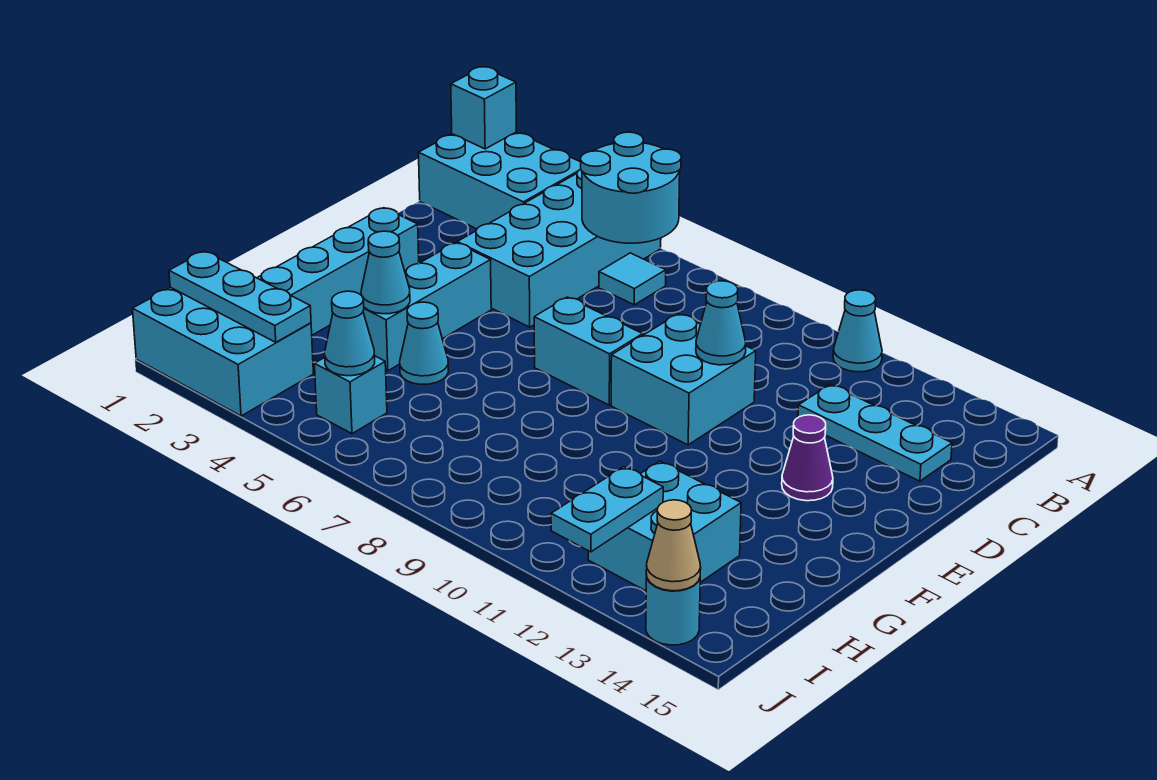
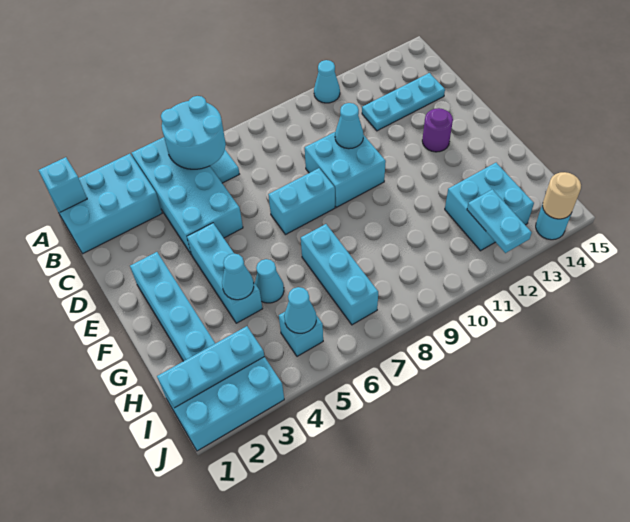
purple 1x1 cone [782,415,833,501] -> purple 1x1 round brick [422,108,453,152]
none -> cyan 1x3 brick [301,224,378,325]
tan 1x1 cone [646,500,701,591] -> tan 1x1 round brick [542,172,581,219]

